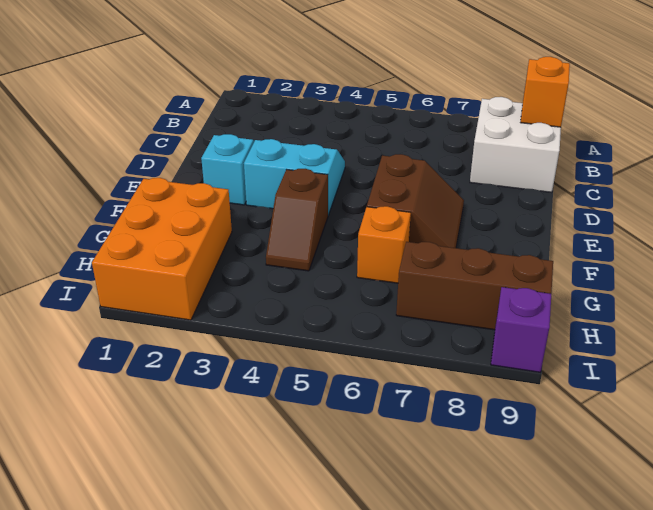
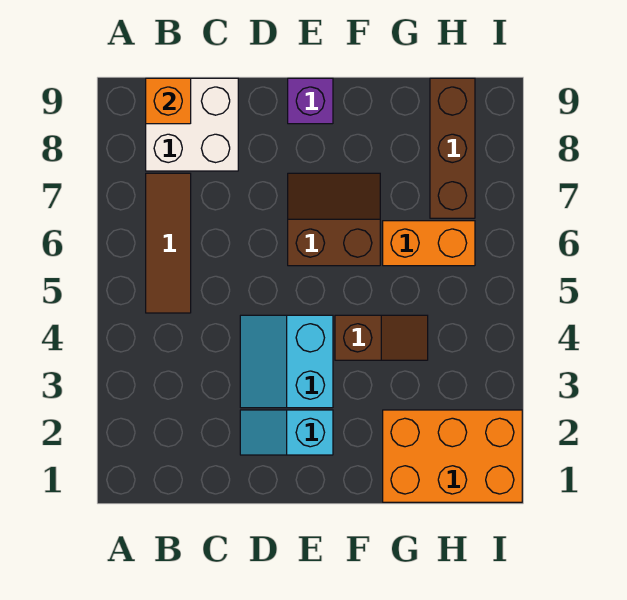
none -> brown 1x3 tile [146,173,191,313]
orange 1x1 brick [357,206,411,283] -> orange 1x2 brick [383,221,475,266]
purple 1x1 brick [491,287,551,372] -> purple 1x1 brick moved to [288,78,333,124]

